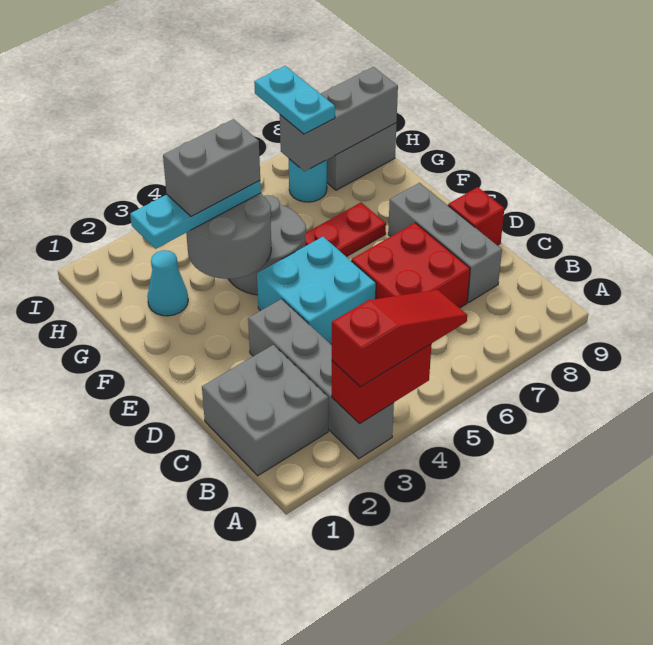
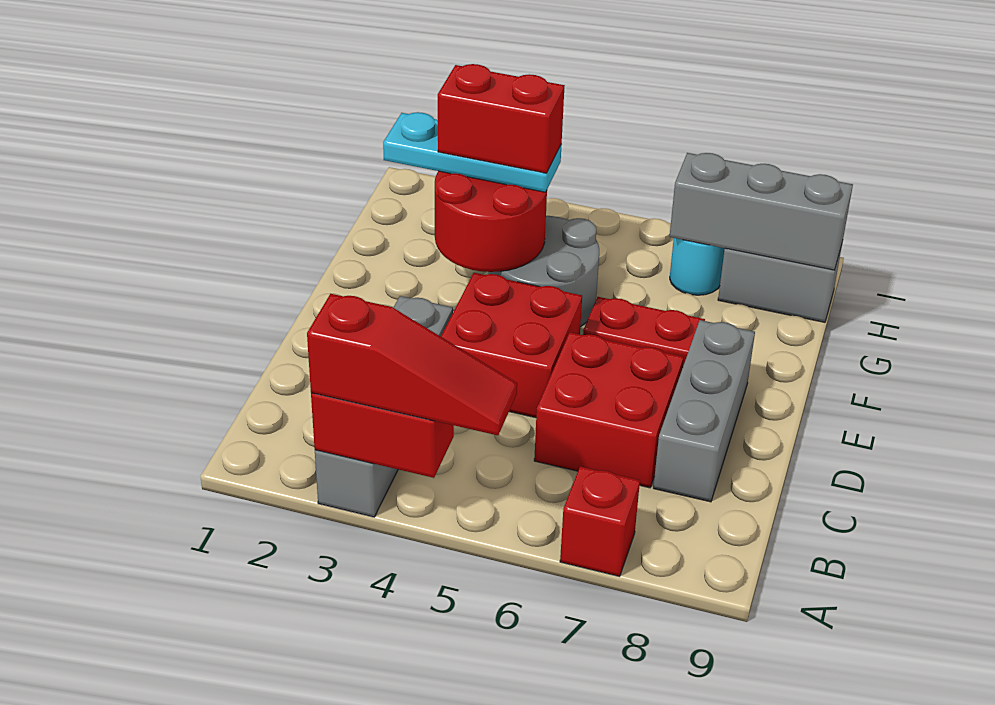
grey 2x2 brick [202,345,328,476] -> none
cyan 2x2 brick [257,237,376,344] -> red 2x2 brick [441,273,582,418]
red 1x1 brick [448,187,504,245] -> red 1x1 brick moved to [560,466,640,577]
grey 2x2 round brick [186,193,271,279] -> red 2x2 round brick [435,171,547,272]
cyan 1x1 cone [147,250,188,316] -> none
grey 1x2 brick [163,119,260,217] -> red 1x2 brick [438,64,565,173]
cyan 1x2 plate [254,66,335,134] -> none

